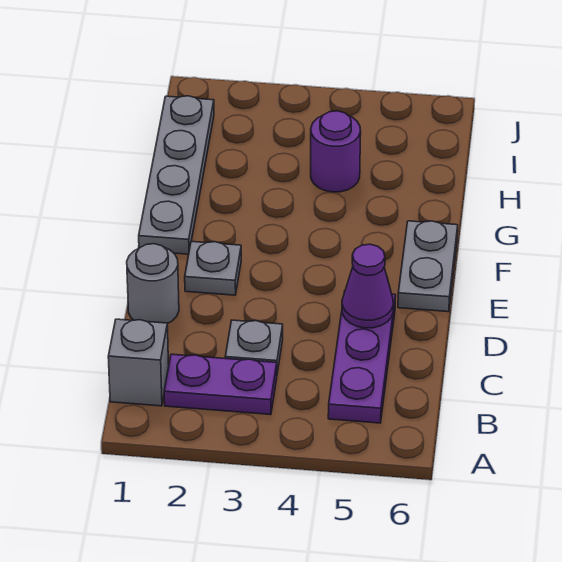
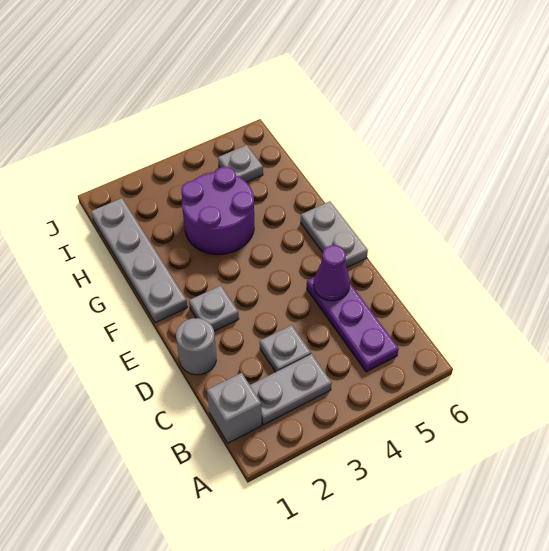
purple 1x2 plate [164,354,277,415] -> grey 1x2 plate [250,354,332,425]
purple 1x1 round brick [311,111,361,192] -> purple 2x2 round brick [181,167,254,254]
none -> grey 1x1 plate [218,145,263,182]

